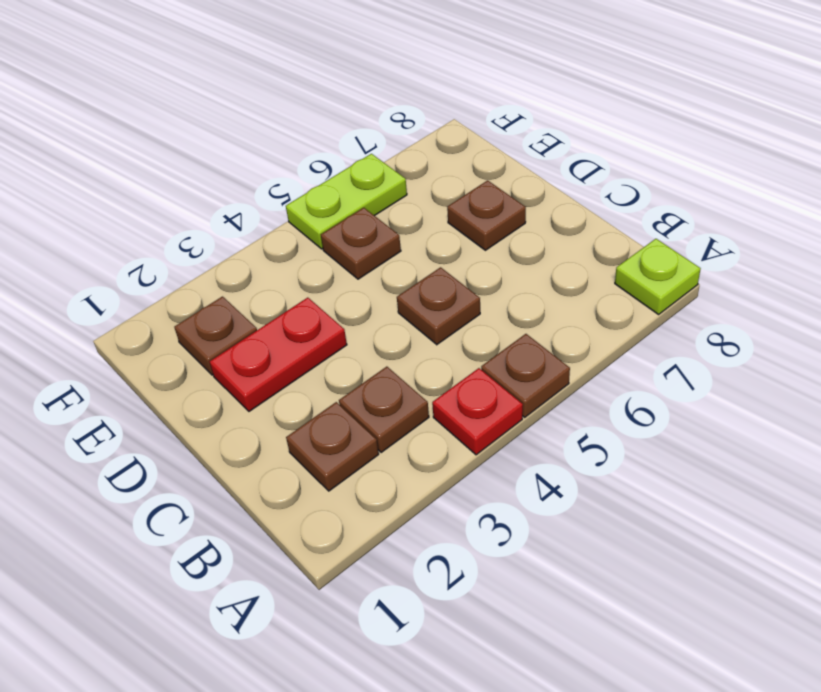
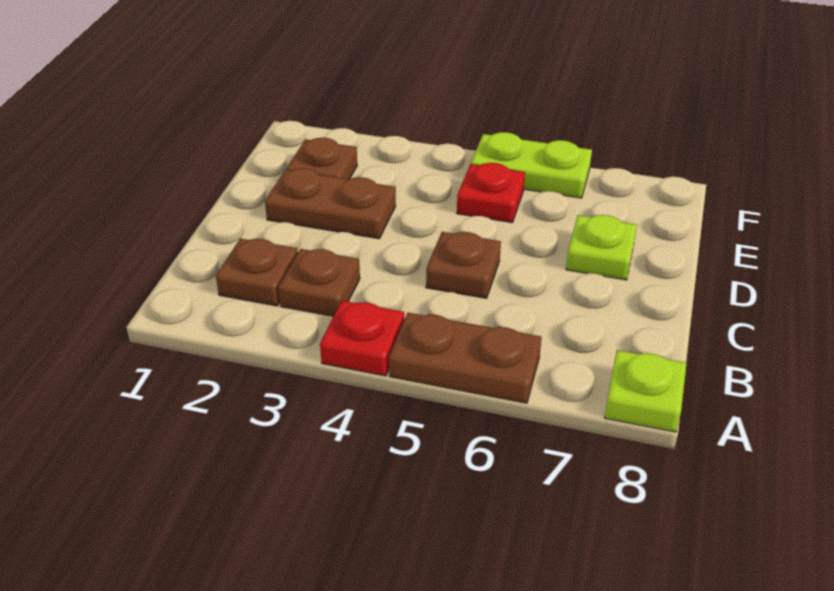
brown 1x1 plate [481,334,570,417] -> brown 1x2 plate [389,313,542,403]
red 1x2 plate [210,298,347,411] -> brown 1x2 plate [265,169,396,239]
brown 1x1 plate [447,180,526,250] -> lime 1x1 plate [566,215,637,280]
brown 1x1 plate [321,208,401,279] -> red 1x1 plate [457,163,525,223]

